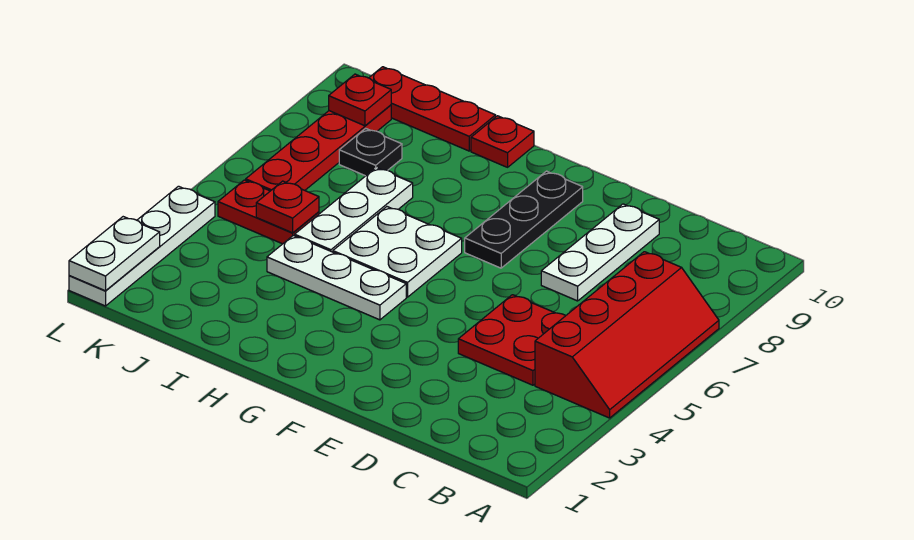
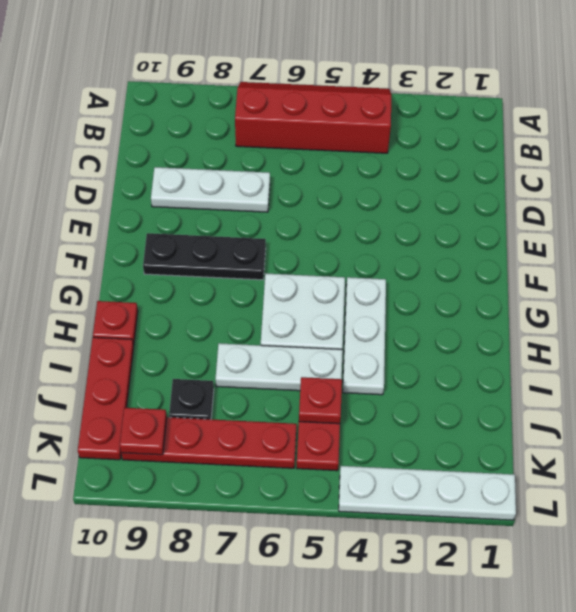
red 2x2 plate [458,295,566,385] -> none
white 1x2 plate [69,217,160,291] -> none

